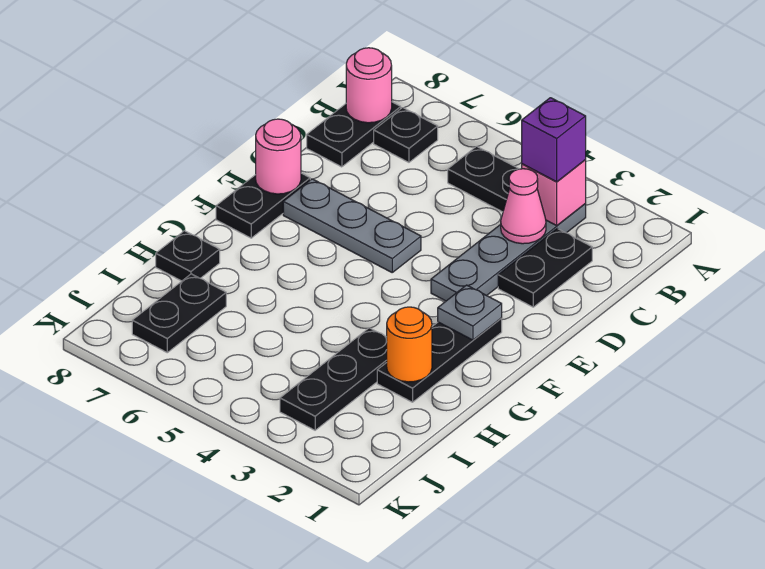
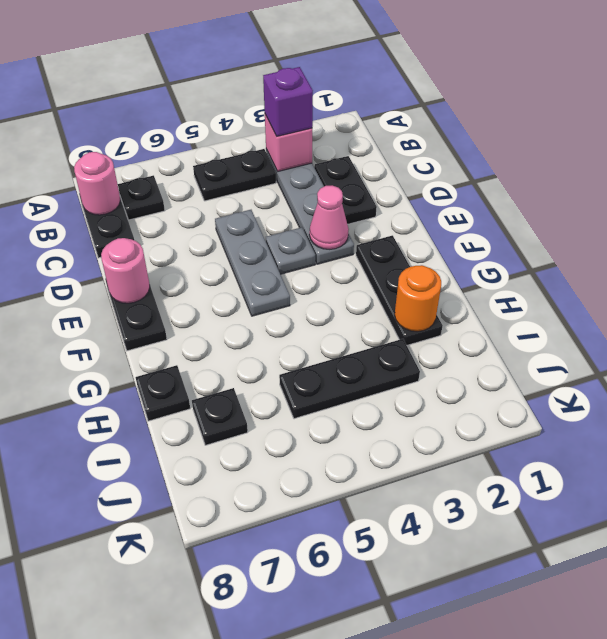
pink 1x1 cone [501,169,546,244] -> pink 1x1 cone moved to [309,186,349,249]
grey 1x3 plate [283,179,421,272] -> grey 1x3 plate turned to [215,210,290,316]
grey 1x1 plate [438,285,502,340] -> grey 1x1 plate moved to [266,227,315,274]
black 1x3 plate [280,328,387,430] -> black 1x3 plate turned to [279,339,420,419]
black 1x2 plate [132,274,226,353] -> black 1x1 plate [192,388,248,445]

